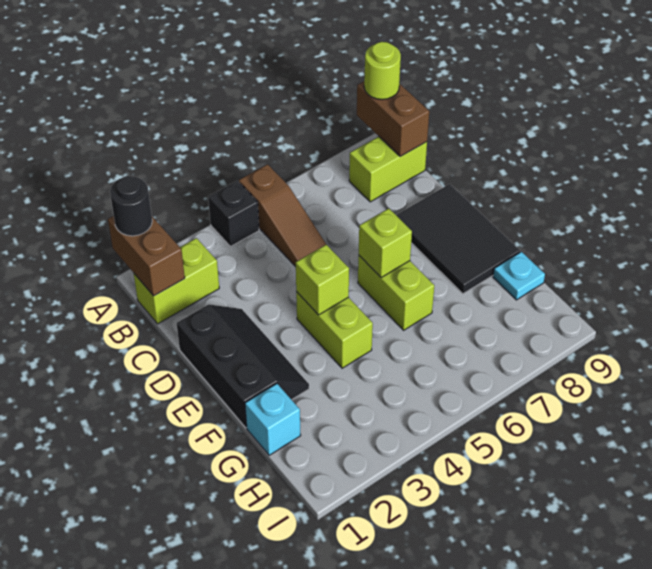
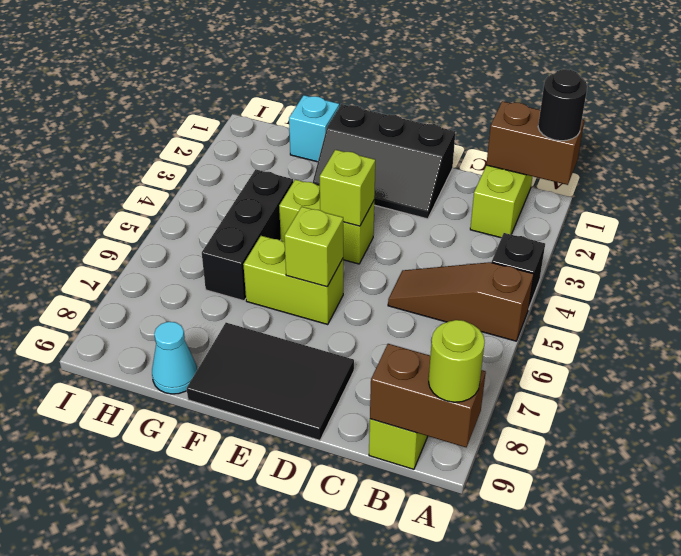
none -> black 1x3 brick [202,169,293,301]
cyan 1x1 plate [493,252,545,300] -> cyan 1x1 cone [152,322,197,394]

